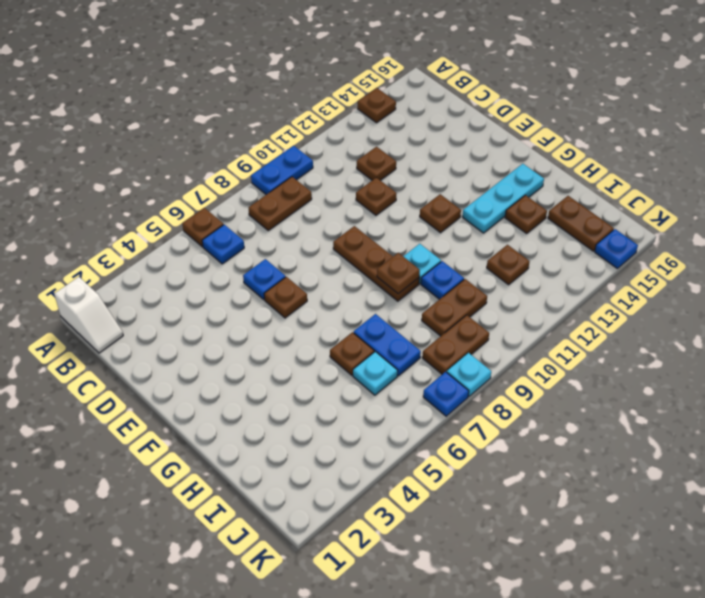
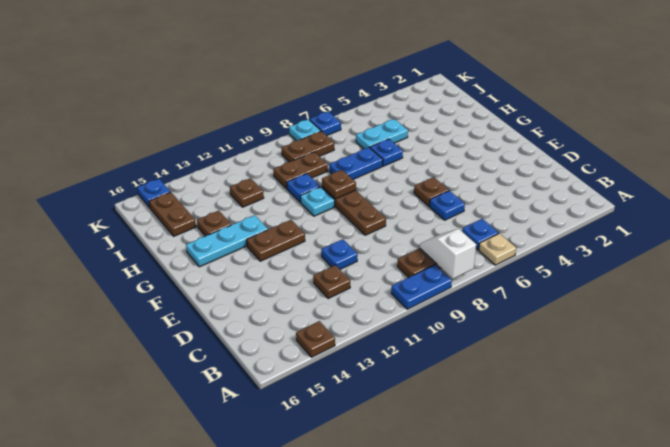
white 1x2 slope [54,277,123,353] -> white 1x2 slope moved to [420,229,476,279]
brown 1x1 plate [182,208,224,247] -> tan 1x1 plate [479,233,516,265]
brown 1x1 plate [356,178,396,215] -> blue 1x1 plate [321,239,358,269]
brown 1x1 plate [420,194,461,233] -> brown 1x2 plate [247,220,305,261]
brown 1x1 plate [330,332,374,375] -> blue 1x1 plate [370,139,403,166]
blue 1x2 plate [354,314,421,376] -> blue 1x2 plate turned to [329,147,383,179]
cyan 1x1 plate [353,351,398,395] -> cyan 1x2 plate [356,119,408,149]

